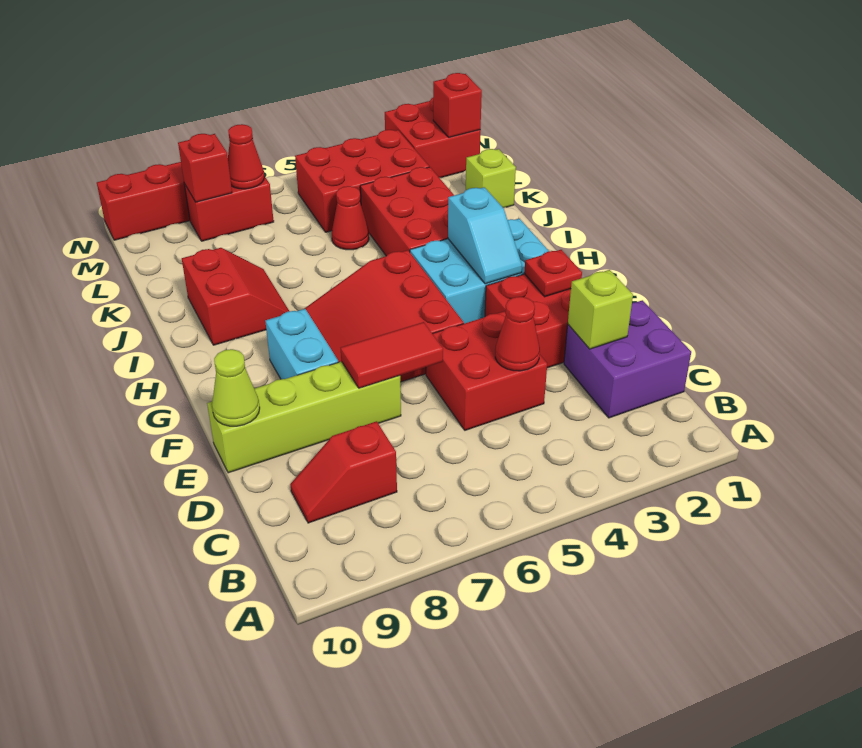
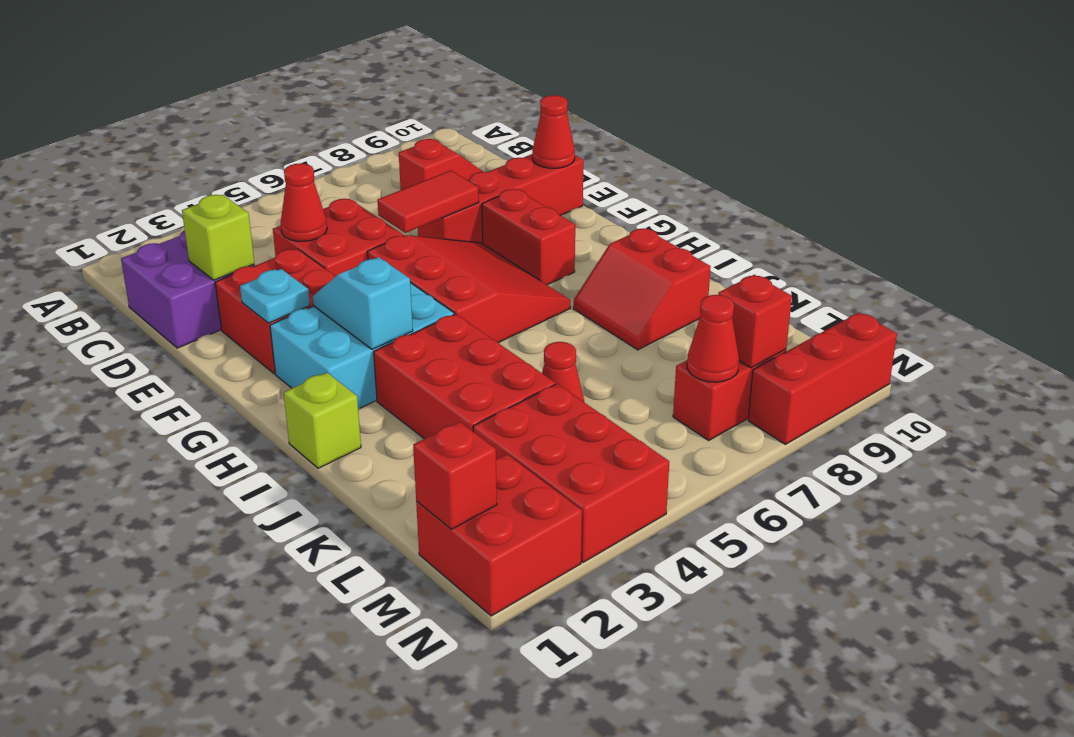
lime 1x4 brick [207,362,401,473] -> red 1x4 brick [418,154,584,244]
lime 1x1 cone [212,349,260,426] -> red 1x1 cone [532,95,575,168]
red 1x1 plate [524,250,582,297] -> cyan 1x1 plate [240,269,310,323]
cyan 1x2 brick [265,309,338,379] -> red 1x2 brick [482,189,575,285]
lime 1x1 brick [466,149,516,208] -> lime 1x1 brick moved to [284,373,361,468]
red 2x3 brick [295,130,429,232] -> red 2x3 brick turned to [473,384,669,562]

